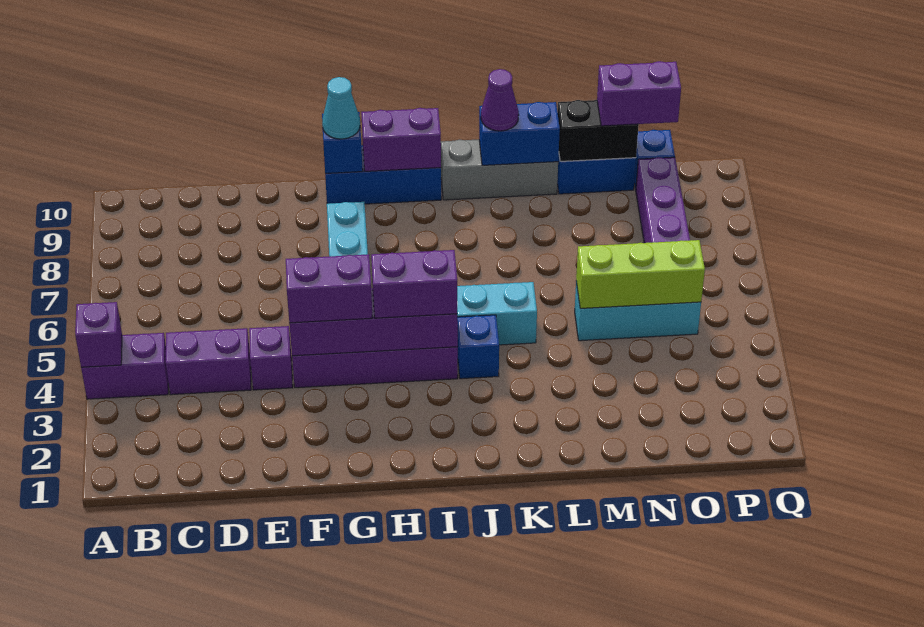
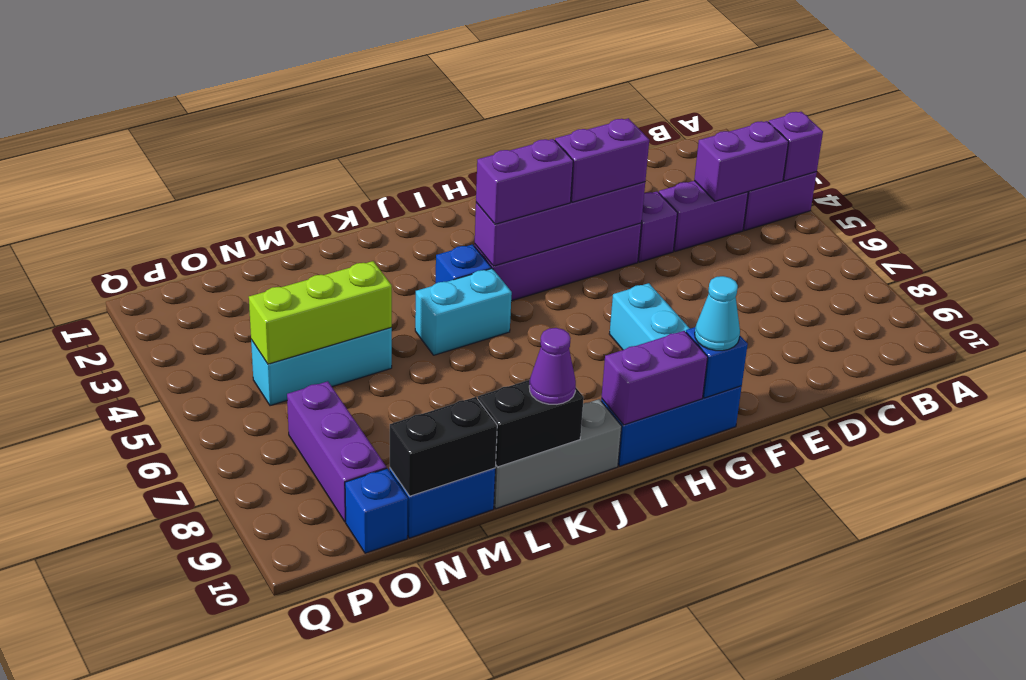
blue 1x2 brick [479,102,560,165] -> black 1x2 brick [478,380,584,467]
purple 1x2 brick [597,61,681,126] -> purple 1x2 brick moved to [694,121,789,201]

